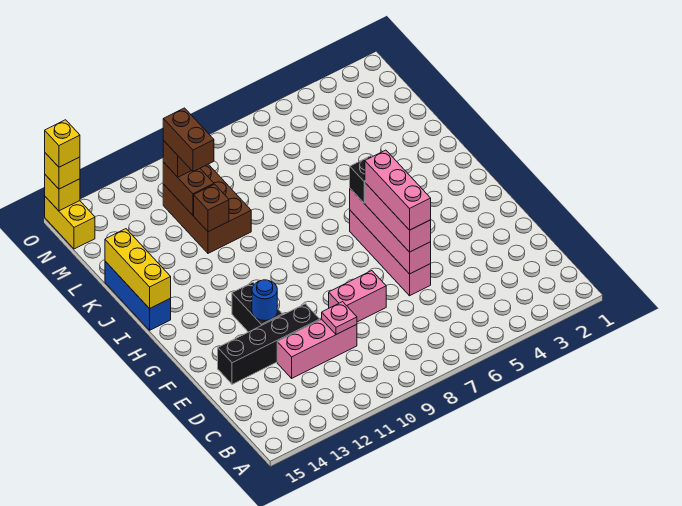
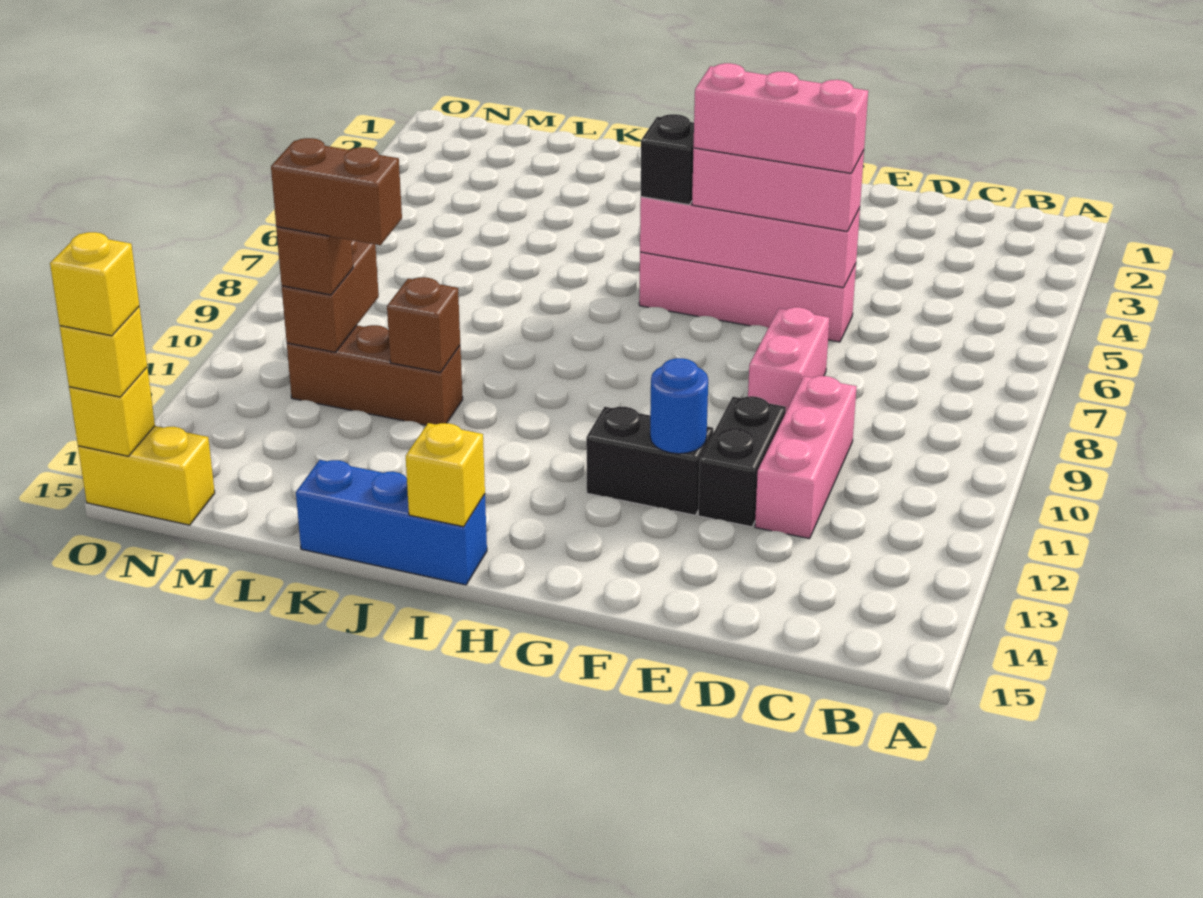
pink 1x1 plate [322,302,357,334] -> none
black 1x4 brick [218,304,320,384] -> black 1x2 brick [698,396,786,527]
yellow 1x3 brick [105,229,171,309] -> yellow 1x1 brick [406,423,485,527]
brown 2x3 brick [163,164,251,253] -> brown 1x3 brick [287,325,463,425]
brown 1x2 brick [163,162,214,215] -> brown 1x2 brick turned to [282,240,379,352]

